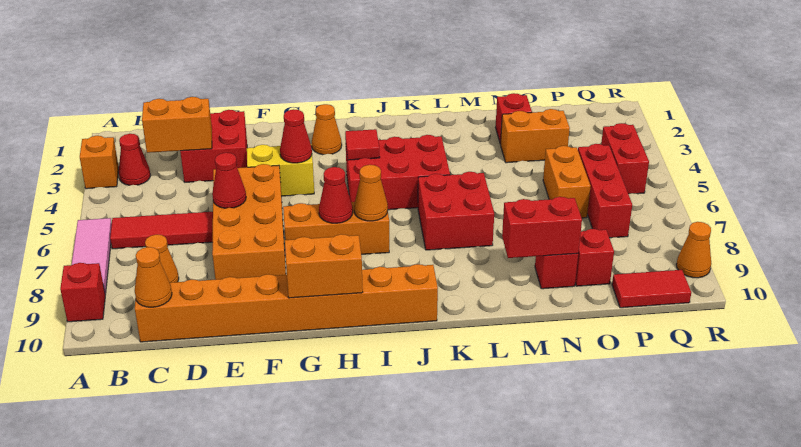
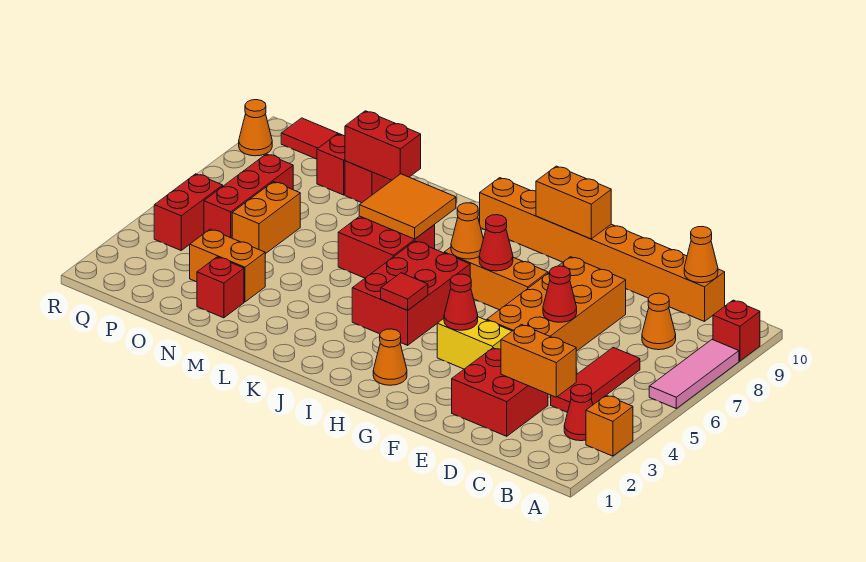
red 1x3 tile [110,212,213,249] -> red 1x3 tile turned to [551,348,640,413]
red 2x3 brick [346,135,450,210] -> red 2x3 brick turned to [352,241,470,345]
none -> orange 2x2 tile [359,174,456,239]

